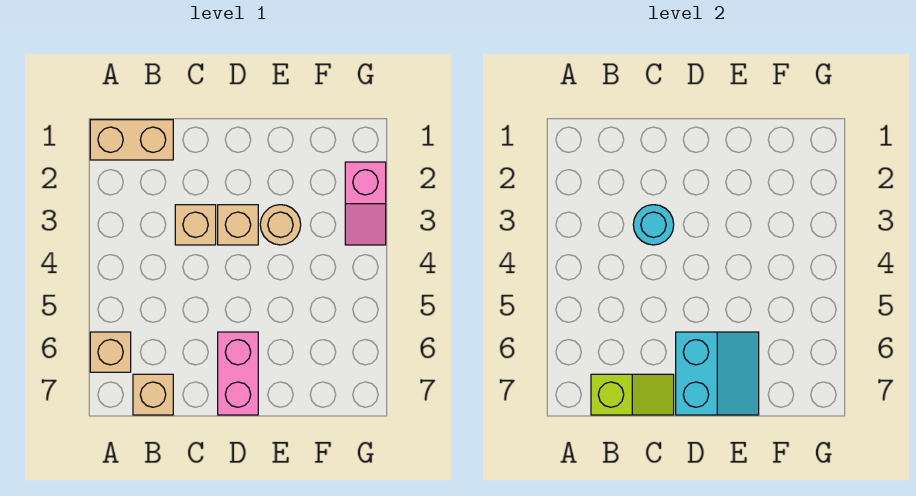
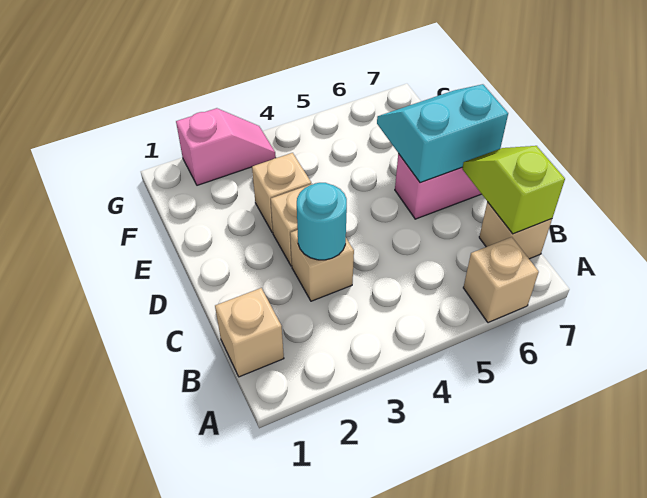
tan 1x2 brick [90,120,173,160] -> tan 1x1 brick [215,288,284,377]
tan 1x1 round brick [260,205,301,245] -> tan 1x1 brick [252,153,311,233]

